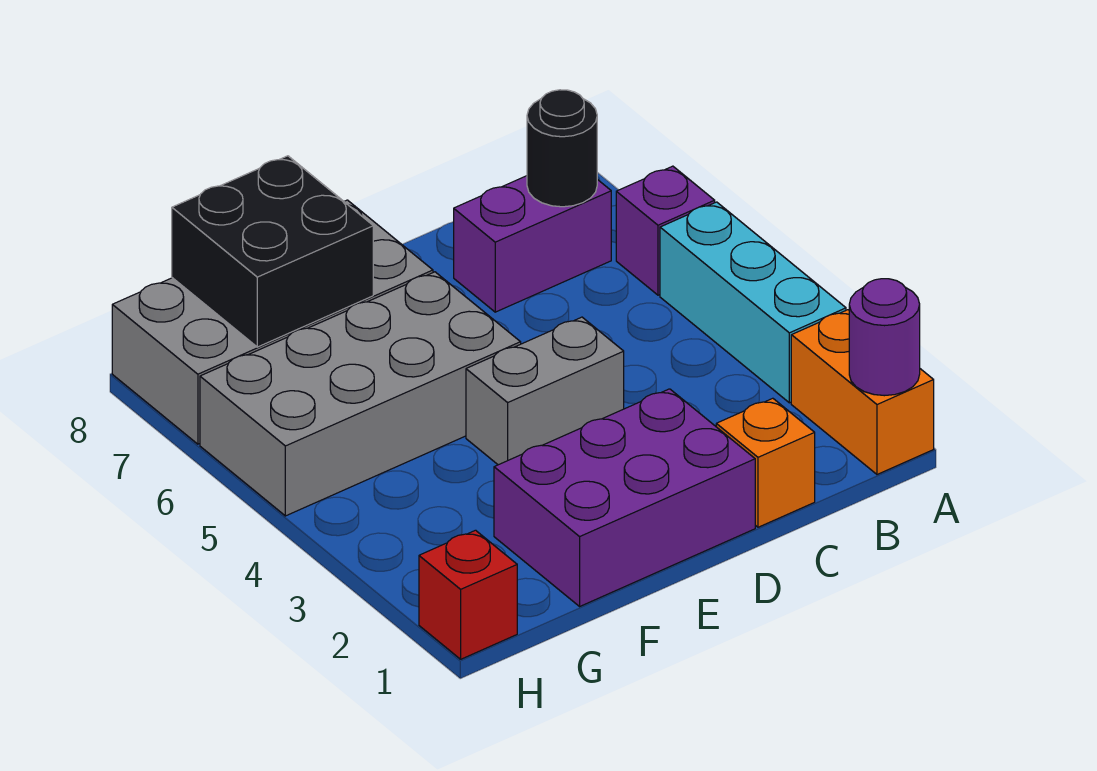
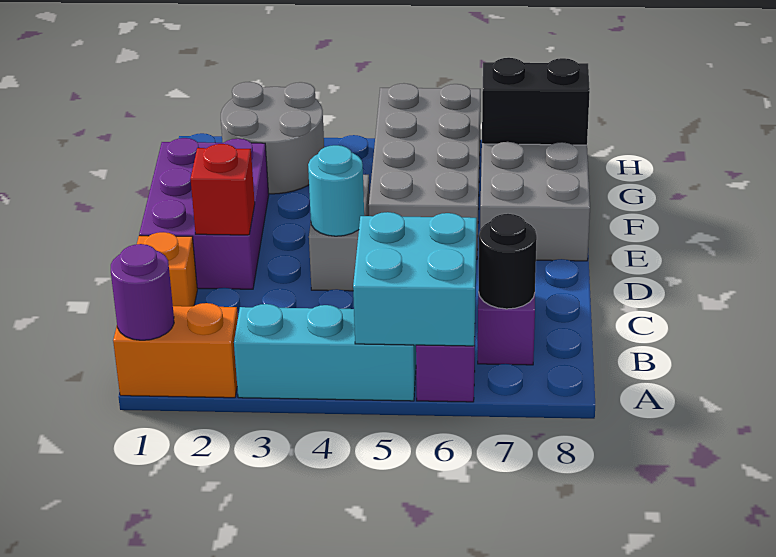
none -> cyan 2x2 brick [353,212,477,346]
none -> cyan 1x1 round brick [308,145,364,236]
black 2x2 brick [172,156,373,347] -> black 1x2 brick [482,58,590,145]
none -> grey 2x2 round brick [221,82,324,194]
red 1x1 brick [419,530,517,659] -> red 1x1 brick moved to [191,144,255,235]

